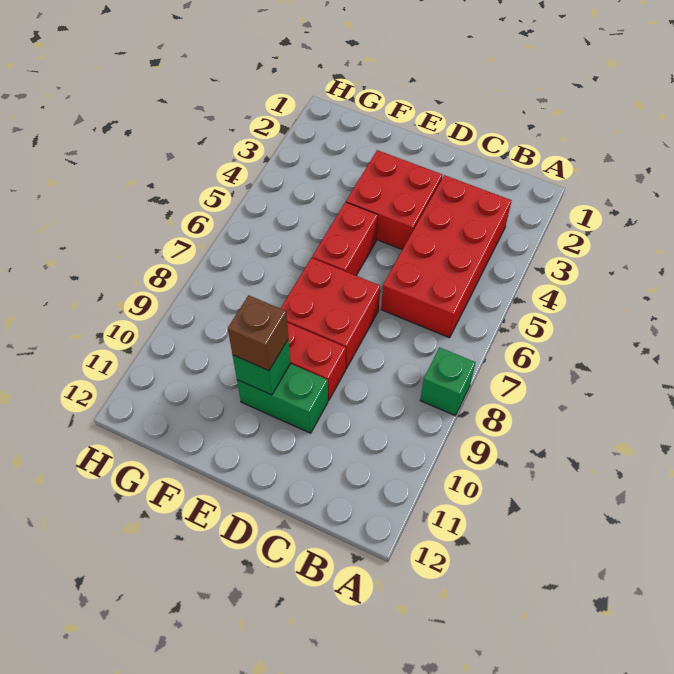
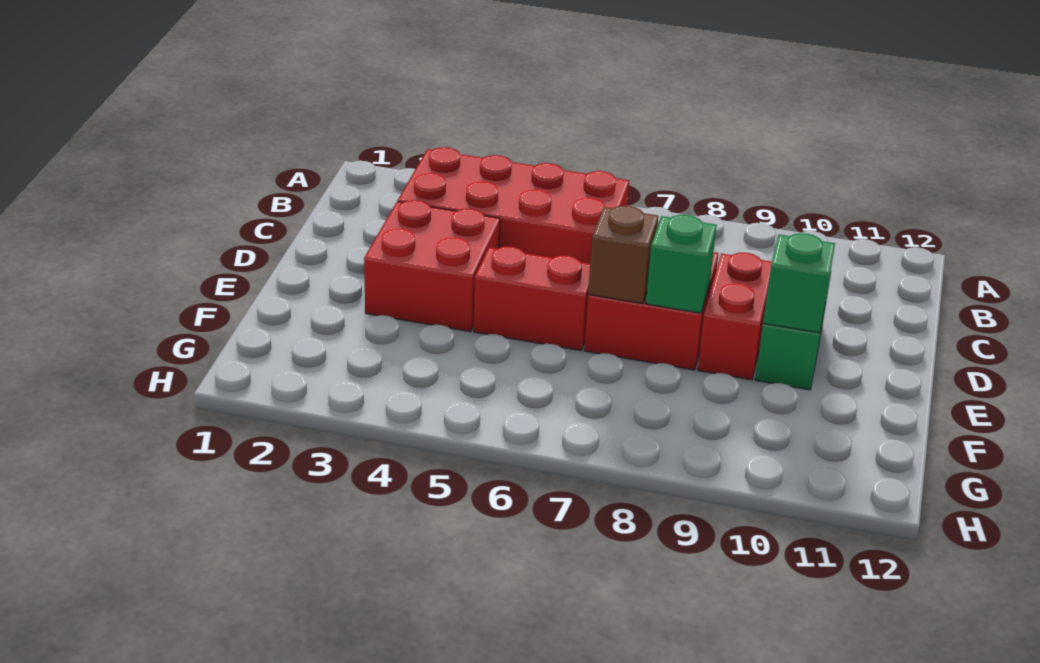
green 1x1 brick [420,347,476,416] -> green 1x1 brick moved to [646,215,717,313]
brown 1x1 brick [228,295,288,371] -> brown 1x1 brick moved to [588,205,658,303]

